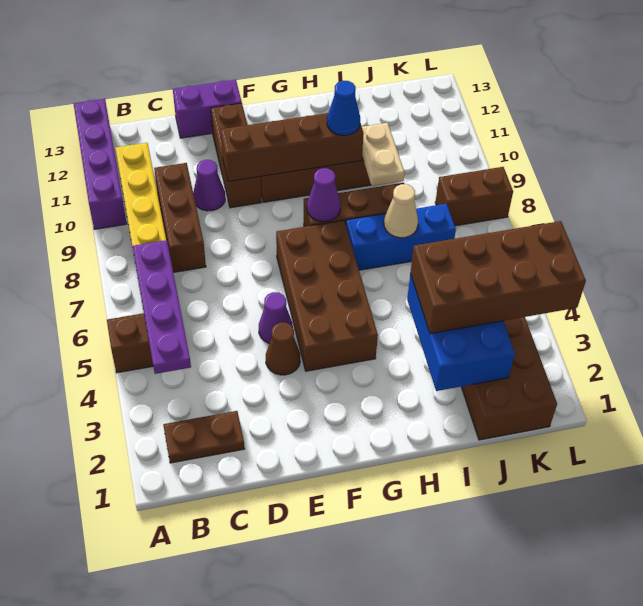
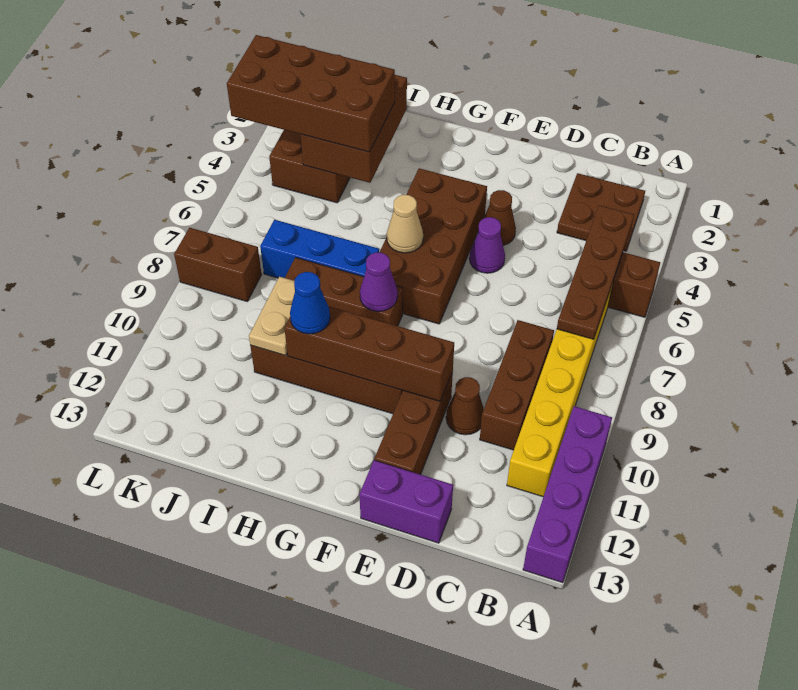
brown 1x2 plate [163,411,245,463] -> brown 2x2 plate [557,173,645,251]
purple 1x4 plate [132,240,191,374] -> brown 1x4 plate [557,205,634,339]
purple 1x1 cone [193,160,225,211] -> brown 1x1 cone [446,377,484,435]
blue 2x3 brick [407,274,515,391] -> brown 2x3 brick [301,75,407,183]
tan 1x1 cone [384,184,418,238] -> tan 1x1 cone moved to [387,195,423,253]

